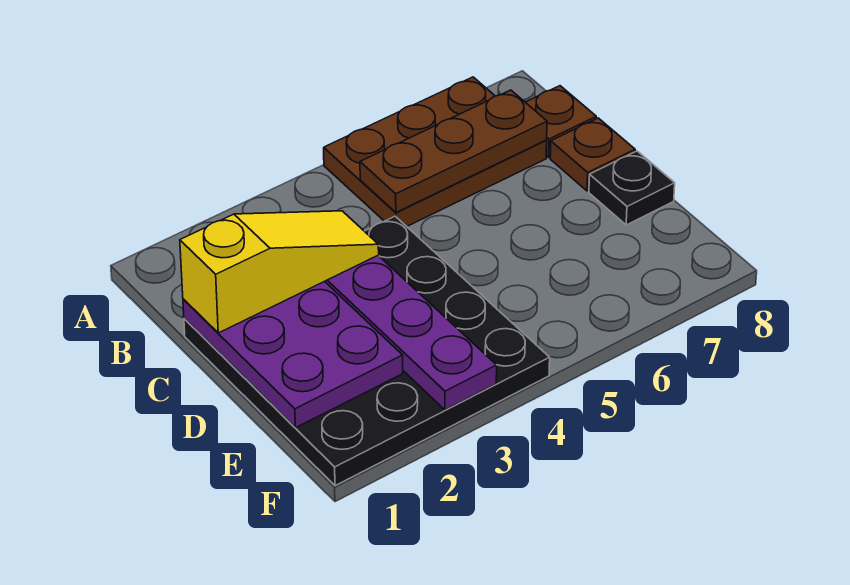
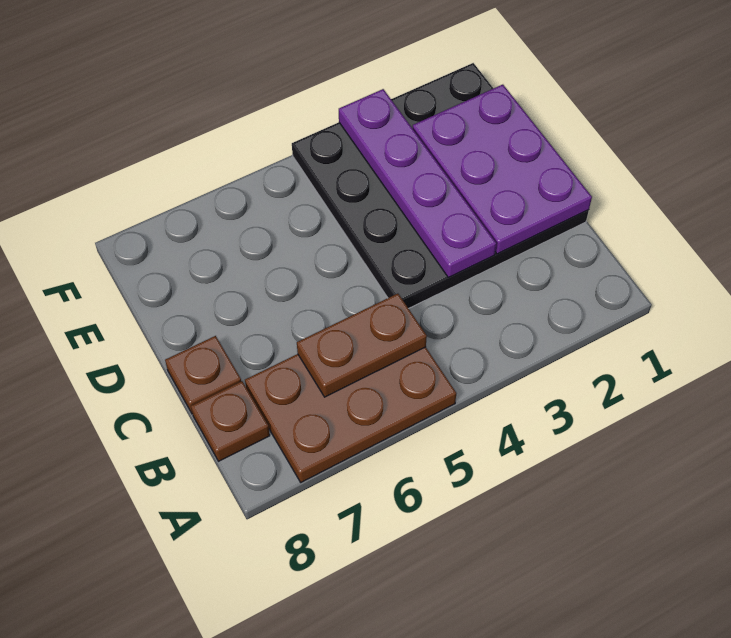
brown 1x3 plate [360,90,547,212] -> brown 1x2 plate [297,294,427,397]
yellow 1x3 slope [180,211,379,333] -> none
black 1x1 plate [589,151,675,225] -> none

